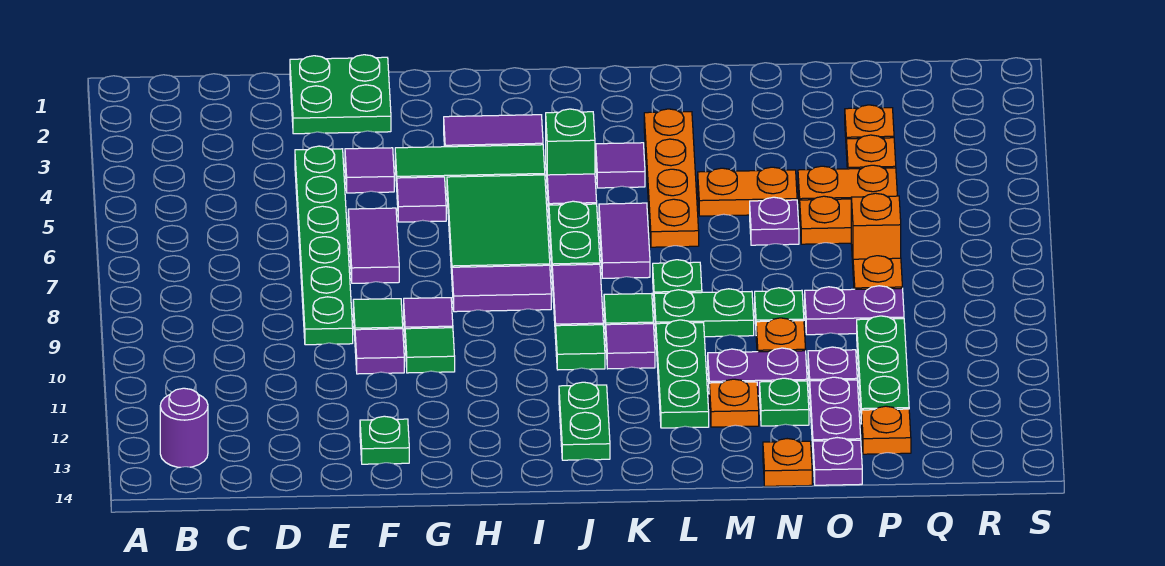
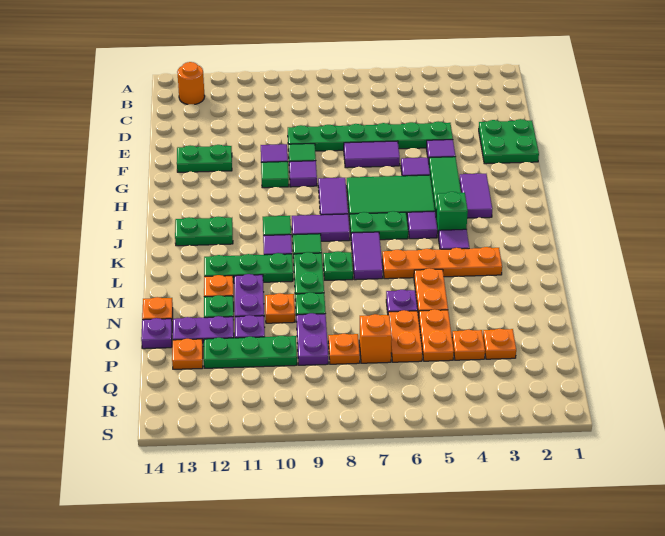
purple 1x1 round brick [160,388,208,467] -> orange 1x1 round brick [177,62,205,105]
green 1x1 plate [360,416,409,464] -> green 1x2 plate [177,145,232,172]
purple 1x2 tile [599,203,650,278] -> purple 1x2 tile turned to [351,232,383,280]

